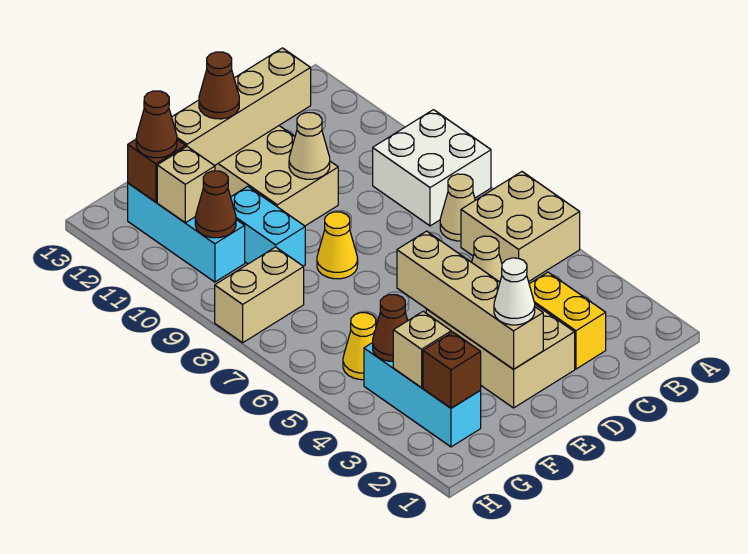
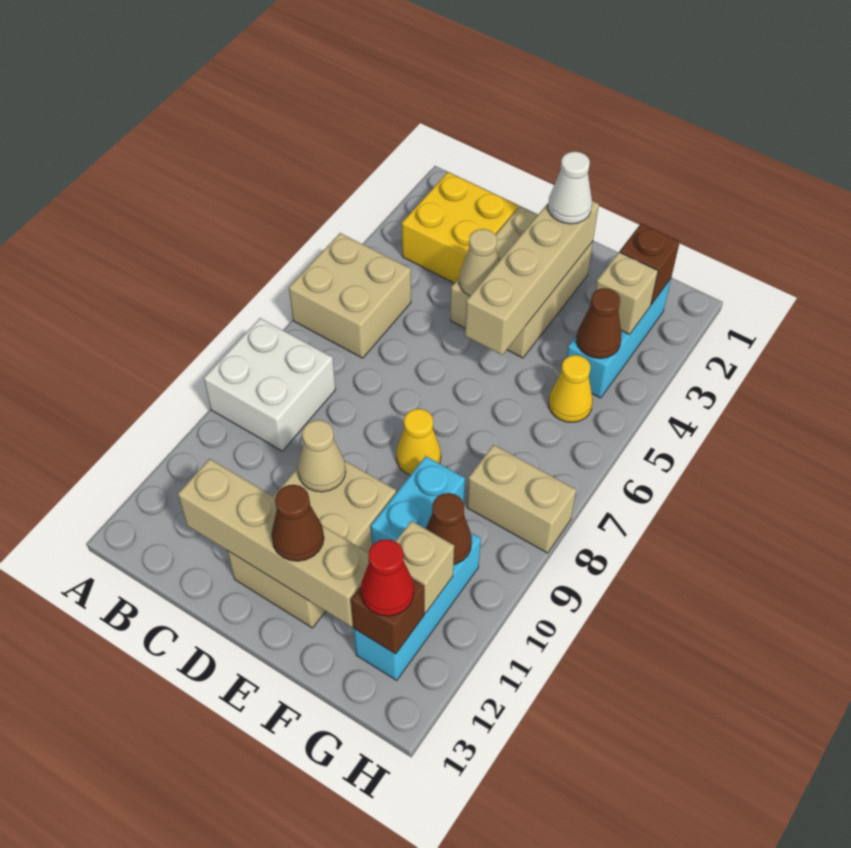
tan 1x1 cone [440,174,475,241] -> none
yellow 1x2 brick [529,272,606,369] -> yellow 2x2 brick [402,172,518,283]
brown 1x1 cone [136,91,177,158] -> red 1x1 cone [361,539,414,616]

